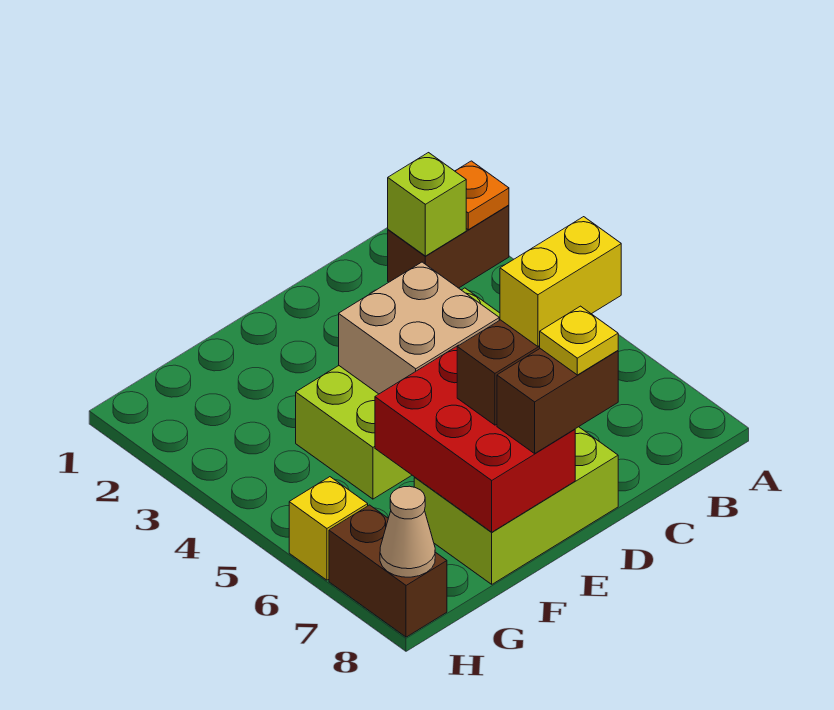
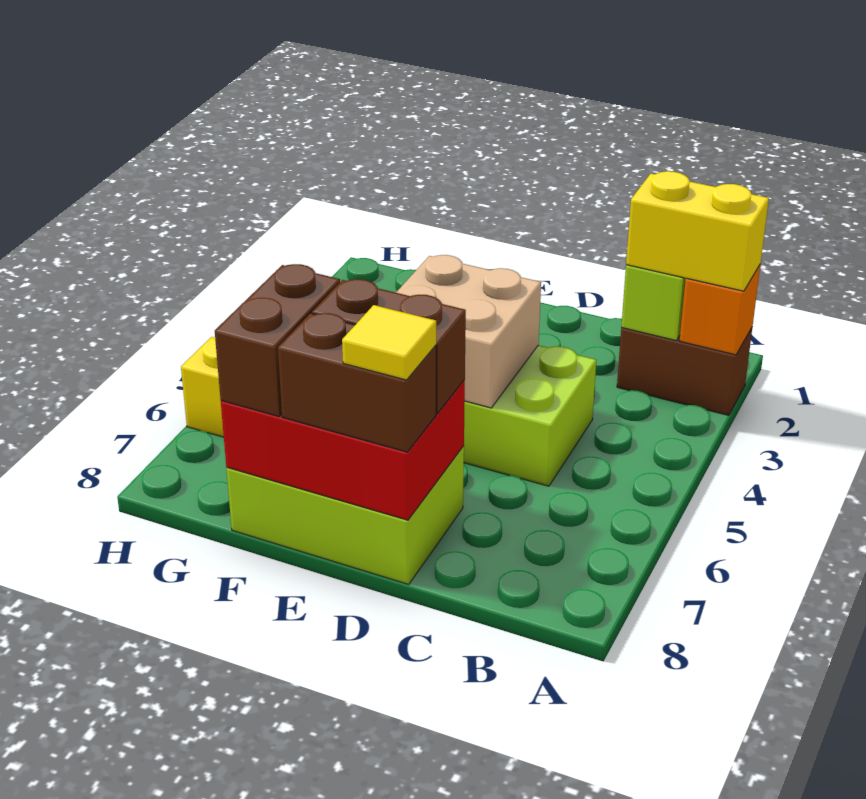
orange 1x1 plate [455,161,509,230] -> orange 1x1 brick [680,265,760,355]
yellow 1x2 brick [500,217,621,346] -> yellow 1x2 brick moved to [626,171,769,291]
yellow 1x1 plate [540,306,618,375] -> yellow 1x1 tile [342,305,436,380]
red 2x3 brick [375,345,575,532] -> red 2x3 brick turned to [221,380,465,520]
brown 1x2 brick [329,505,447,637] -> brown 1x2 brick moved to [215,264,340,416]
tan 1x1 cone [380,486,435,577] -> none

